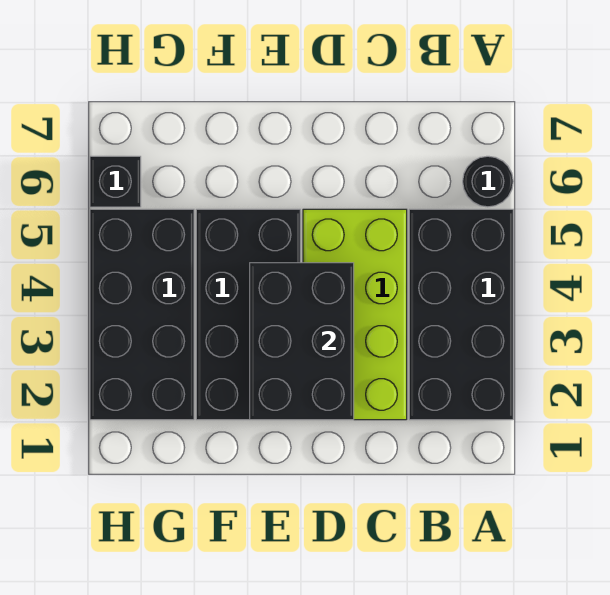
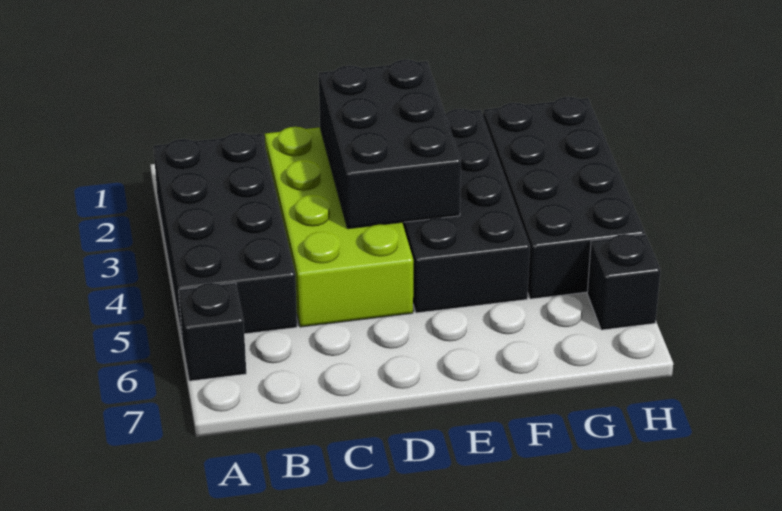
black 1x1 round brick [463,156,513,207] -> black 1x1 brick [179,283,246,381]

